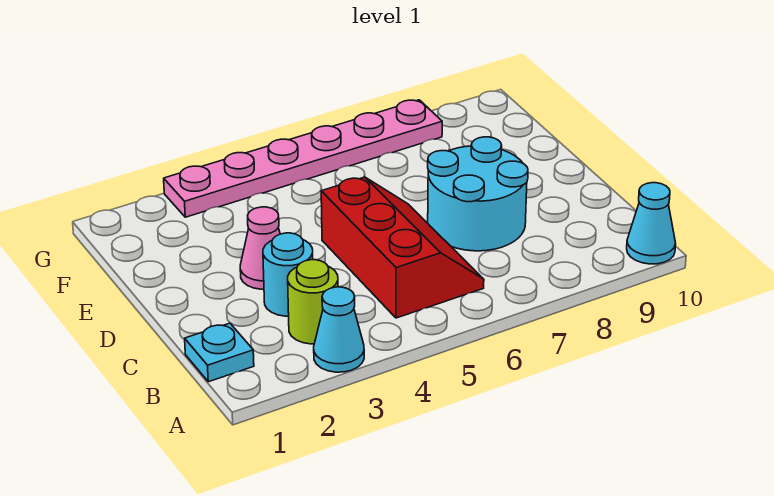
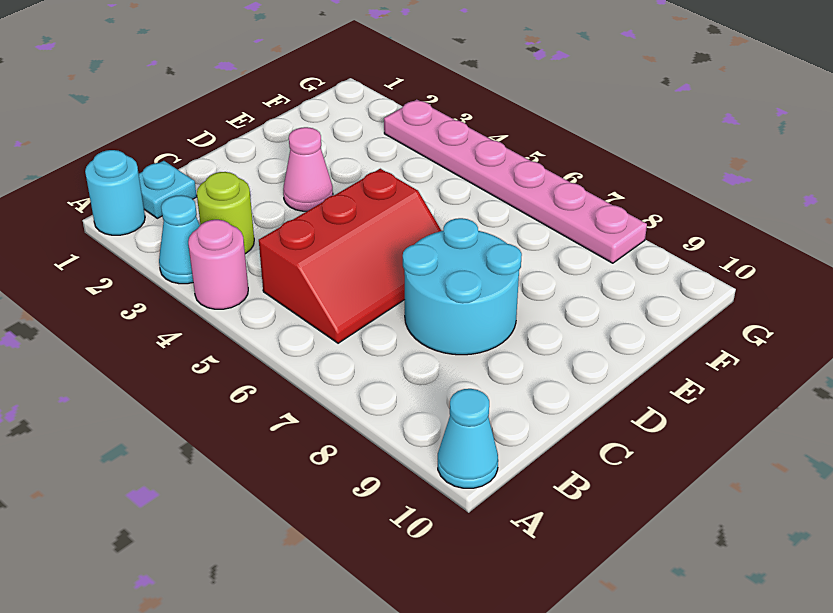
none -> pink 1x1 round brick [188,220,248,309]
cyan 1x1 round brick [263,233,313,316] -> cyan 1x1 round brick moved to [85,150,145,235]

